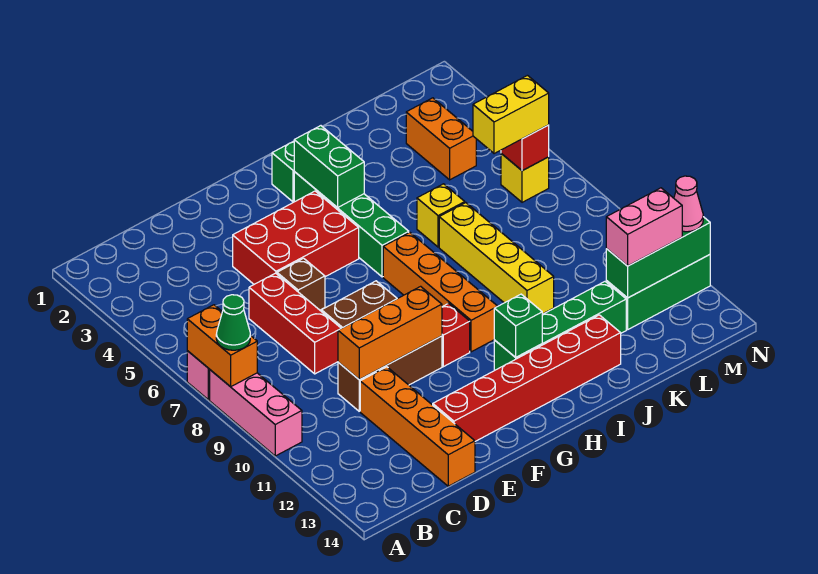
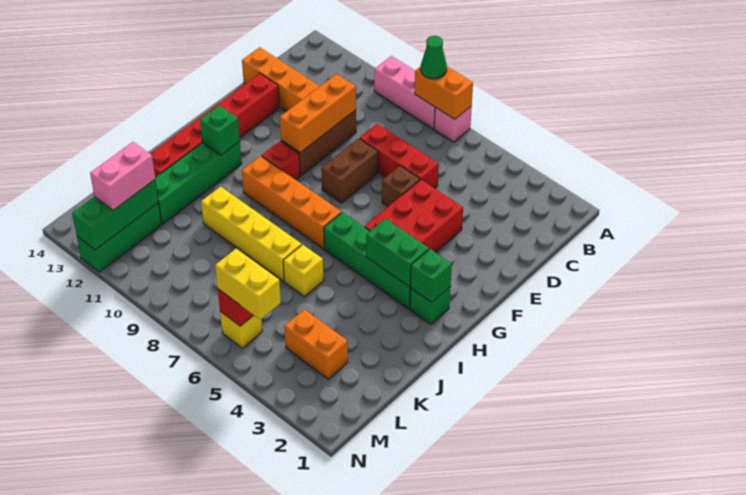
none -> green 1x1 brick [410,249,452,302]
yellow 1x2 brick [473,75,549,154] -> yellow 1x2 brick turned to [215,248,281,320]
pink 1x1 cone [674,176,703,232] -> none

